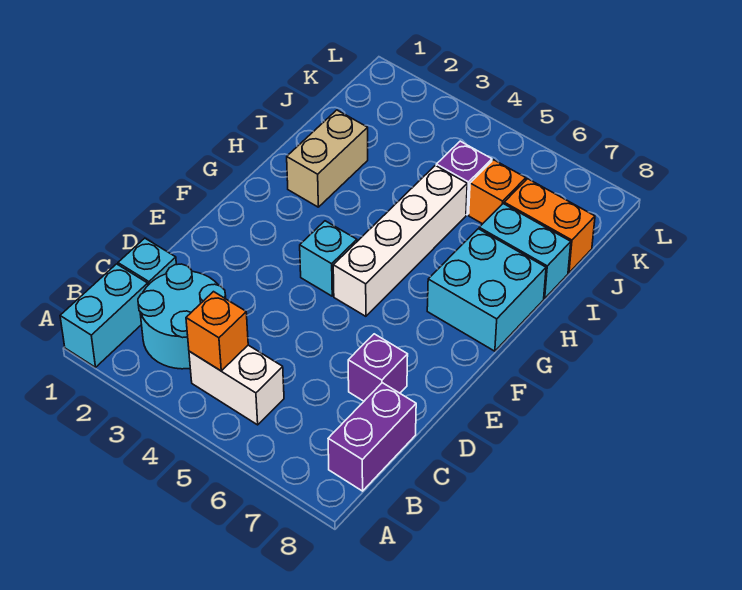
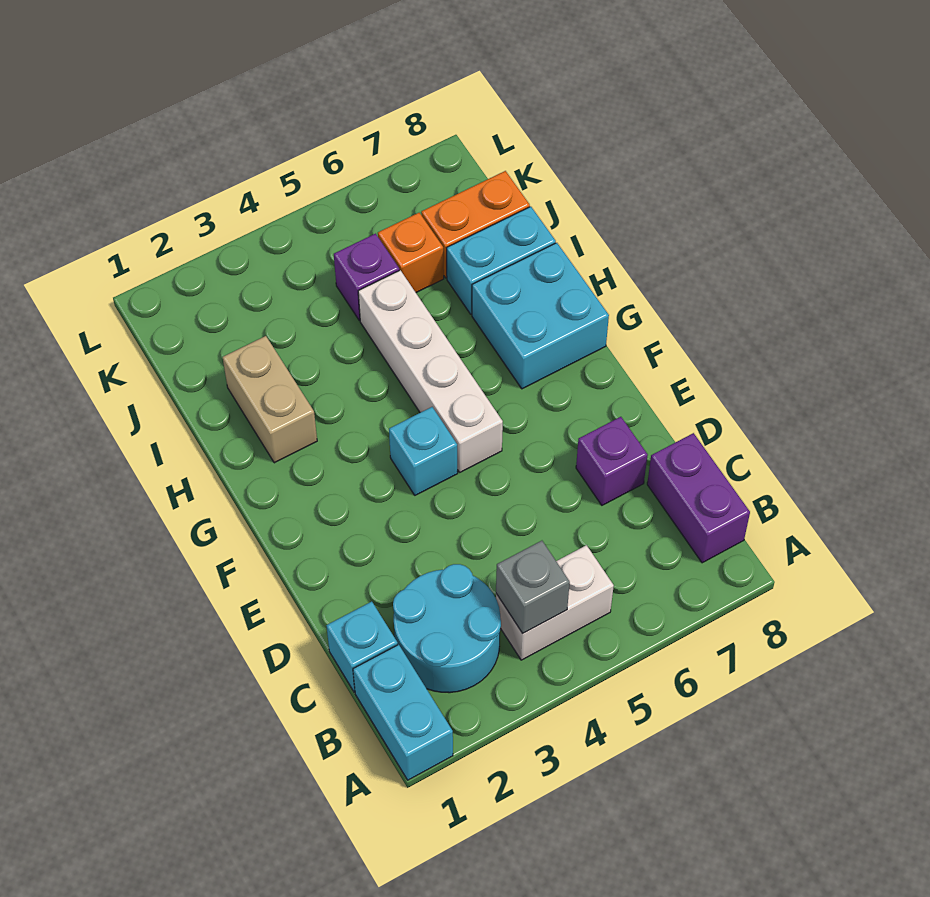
orange 1x1 brick [186,292,248,371] -> grey 1x1 brick [496,541,570,633]

